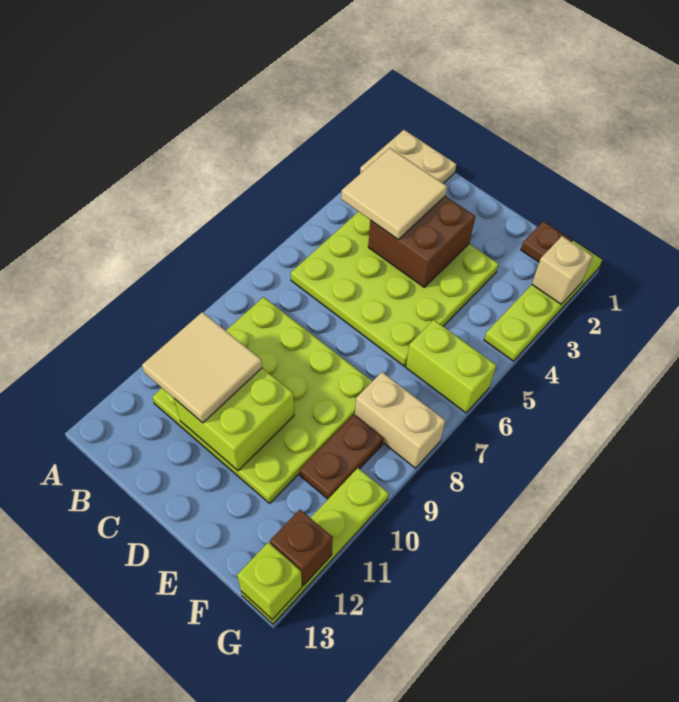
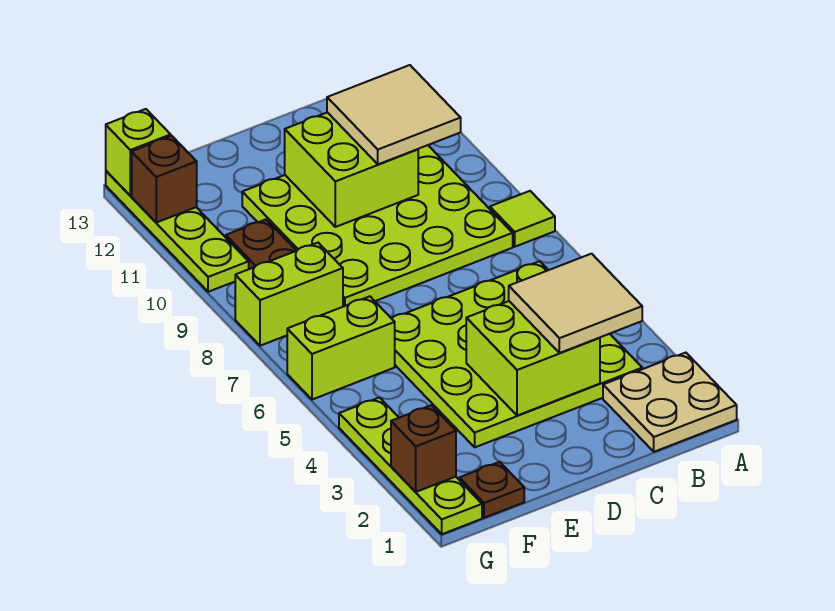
none -> lime 1x1 tile [490,191,555,247]
brown 2x2 brick [368,196,475,287] -> lime 2x2 brick [466,301,600,416]
tan 1x2 brick [355,372,445,468] -> lime 1x2 brick [235,243,343,346]
tan 1x1 brick [532,236,592,304] -> brown 1x1 brick [391,405,456,492]

